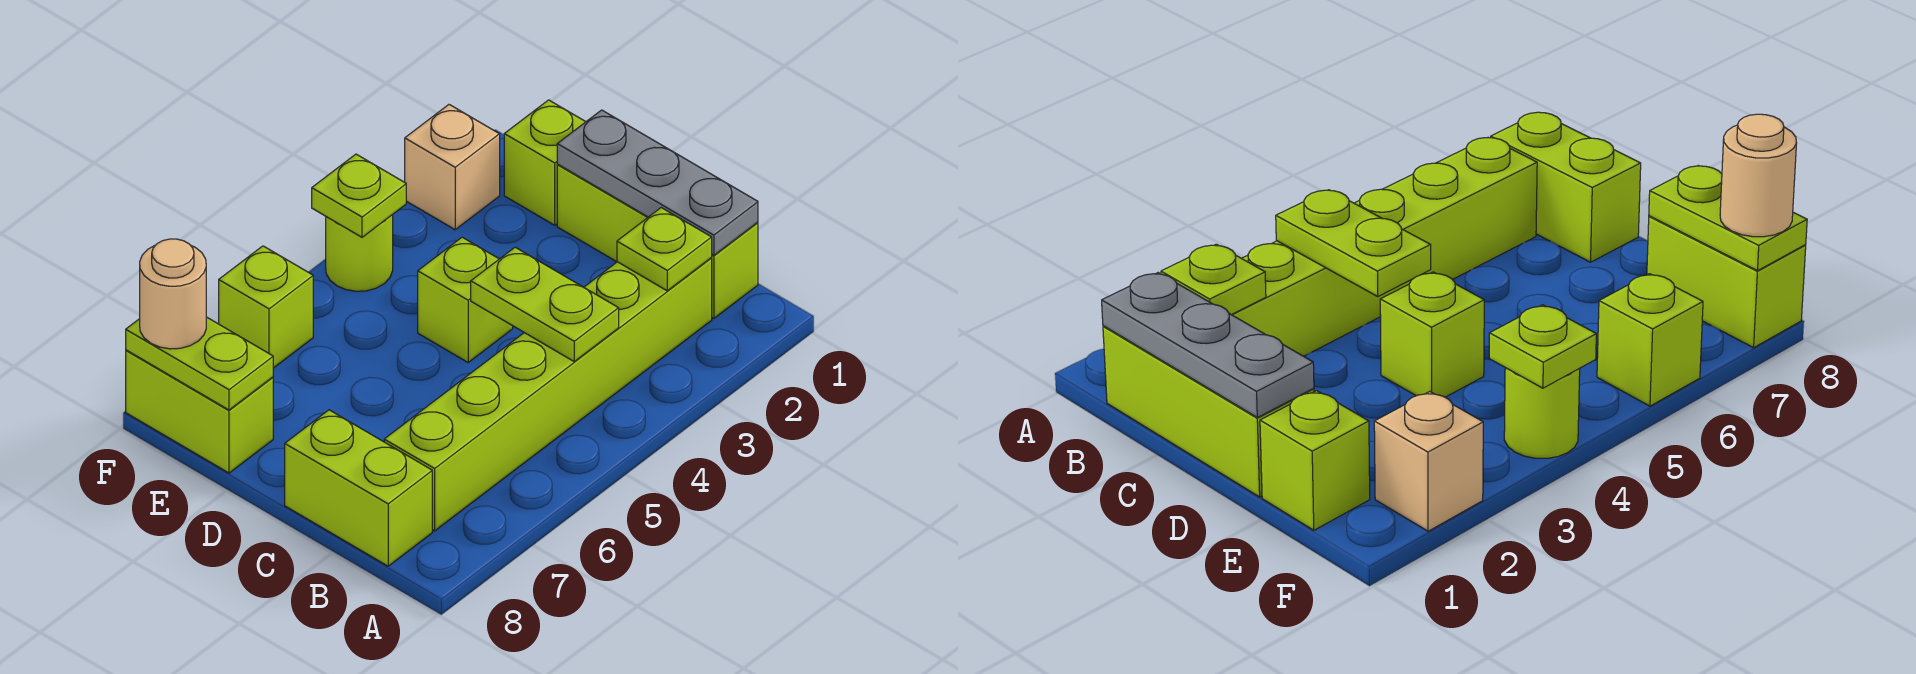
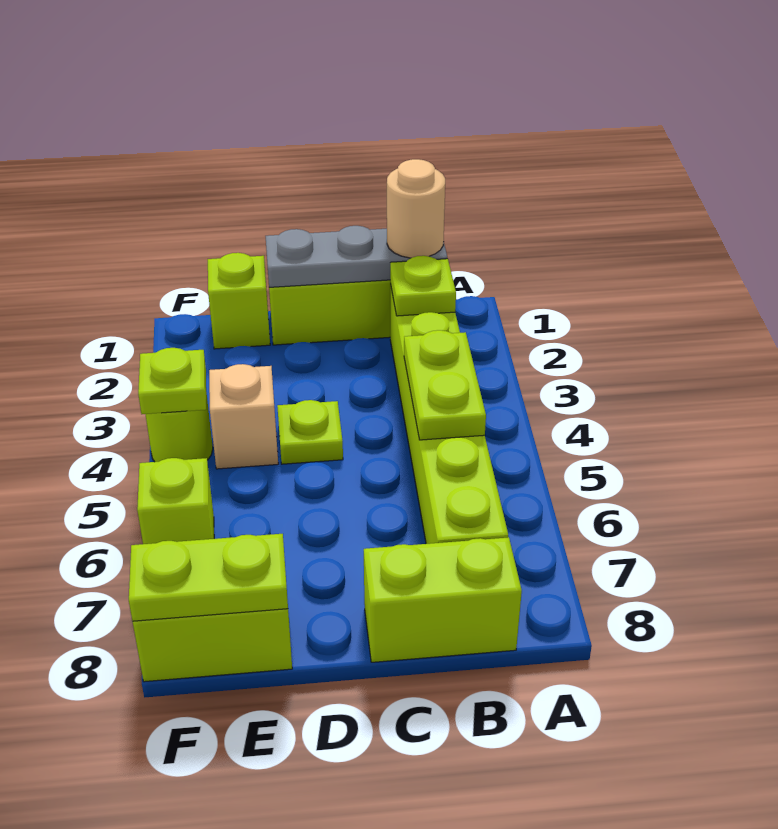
lime 1x2 plate [471,247,619,361] -> lime 1x2 plate turned to [404,330,486,440]
lime 1x1 brick [418,237,513,362] -> lime 1x1 plate [277,400,343,464]
tan 1x1 brick [405,105,500,230] -> tan 1x1 brick moved to [209,364,278,469]
tan 1x1 round brick [140,239,206,349] -> tan 1x1 round brick moved to [387,159,445,258]

